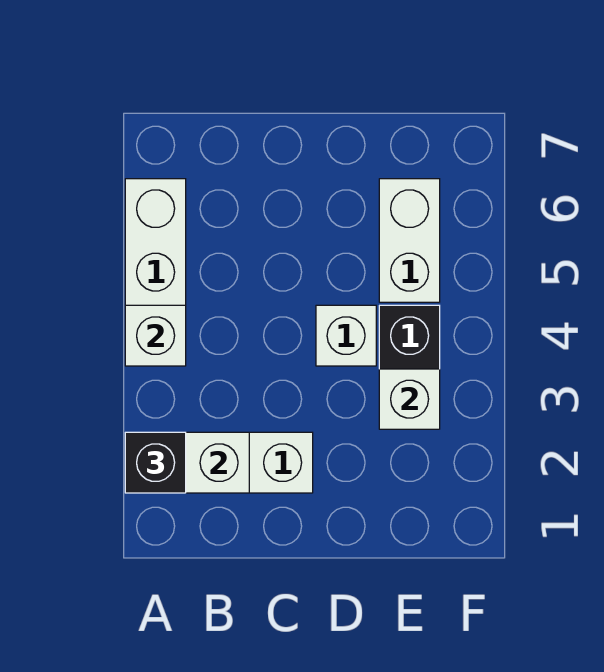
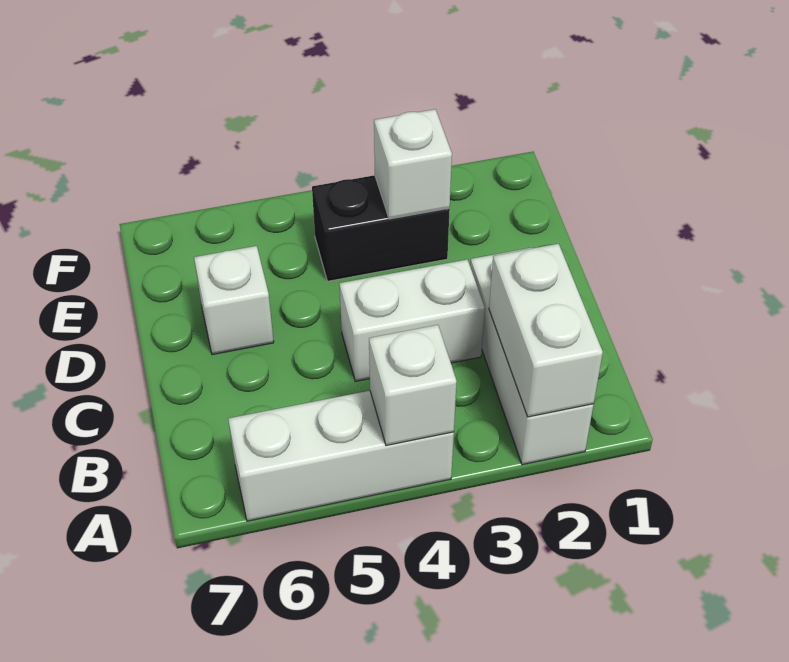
black 1x1 brick [125,432,186,493] -> none
white 1x1 brick [316,305,376,366] -> white 1x1 brick moved to [194,246,274,355]
white 1x2 brick [379,179,440,302] -> white 1x2 brick moved to [339,260,485,381]

